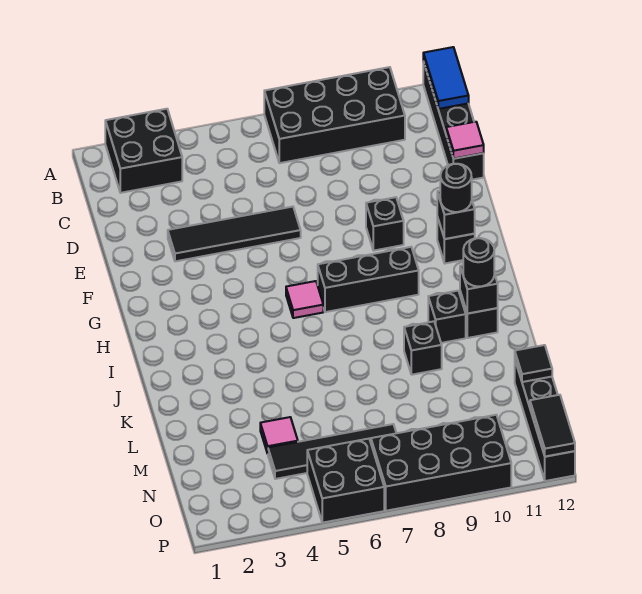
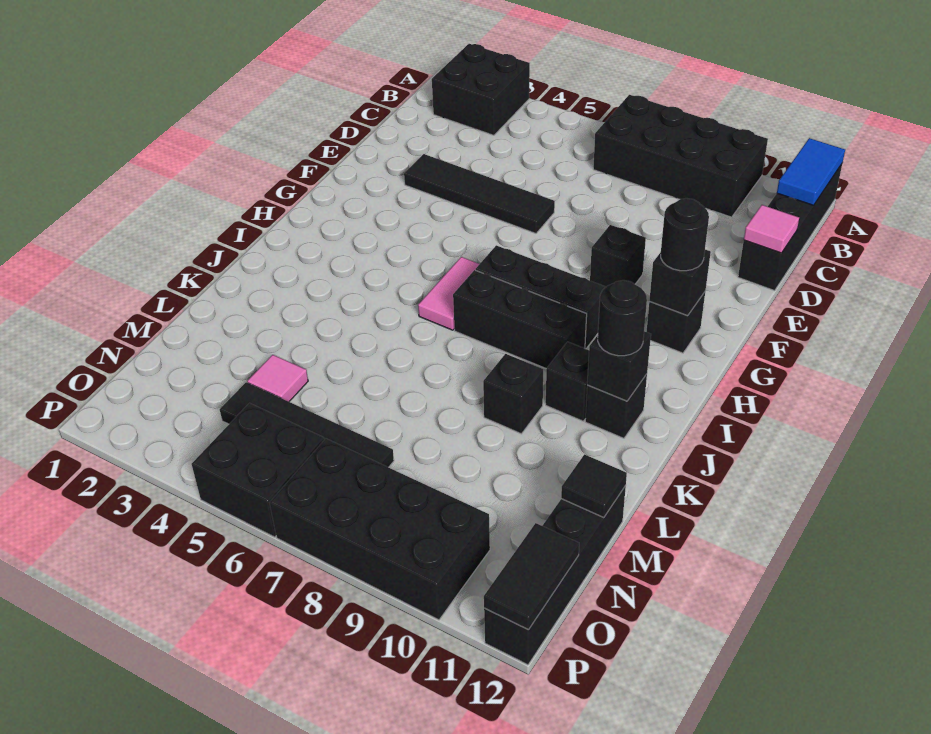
pink 1x1 tile [286,281,323,318] -> pink 1x2 tile [418,257,479,330]
none -> black 1x3 brick [453,270,587,369]

